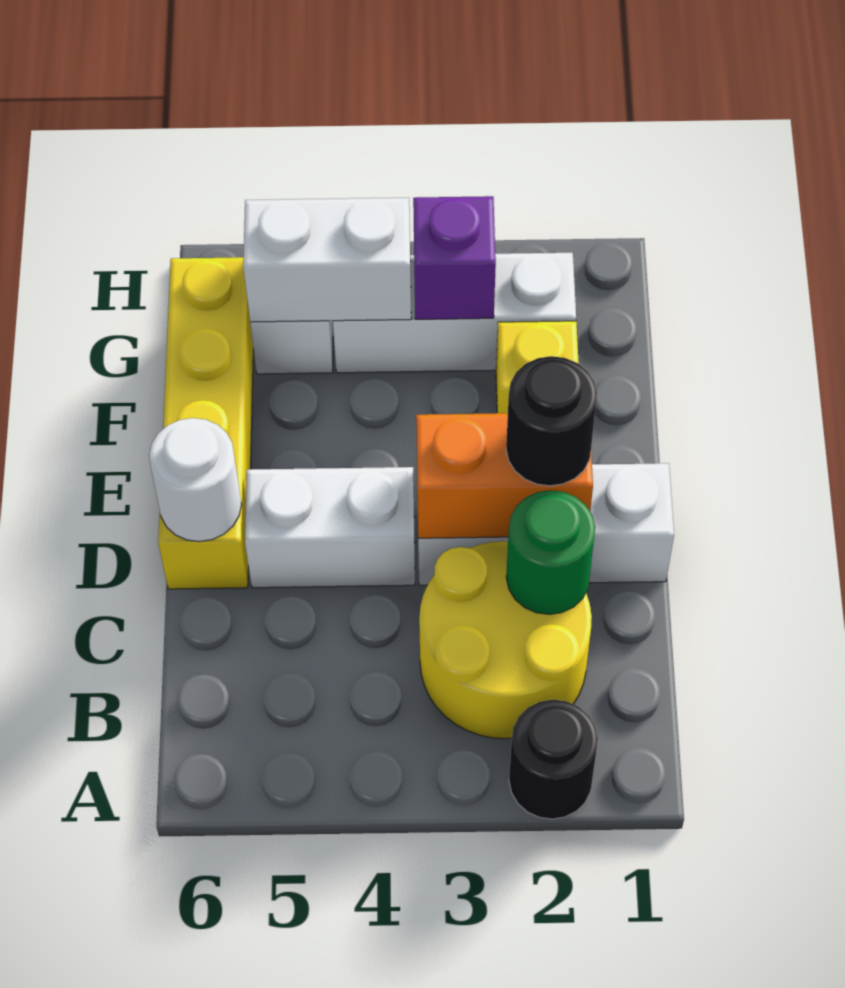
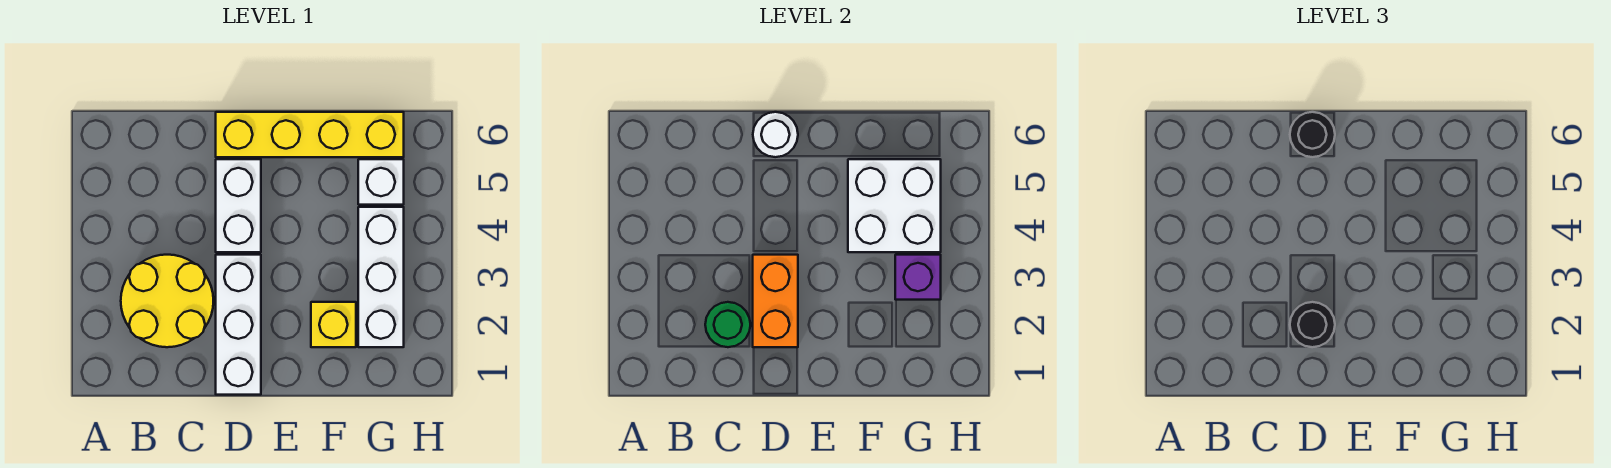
black 1x1 round brick [509,700,598,819] -> black 1x1 round brick moved to [1290,112,1335,157]
white 1x2 brick [243,198,411,322] -> white 2x2 brick [848,159,941,252]

